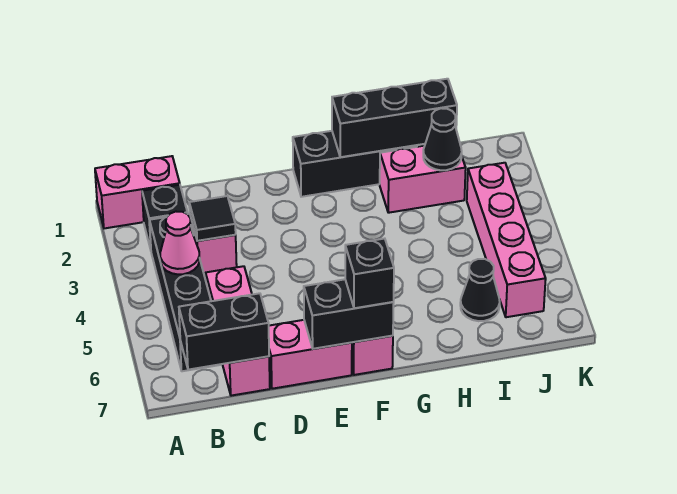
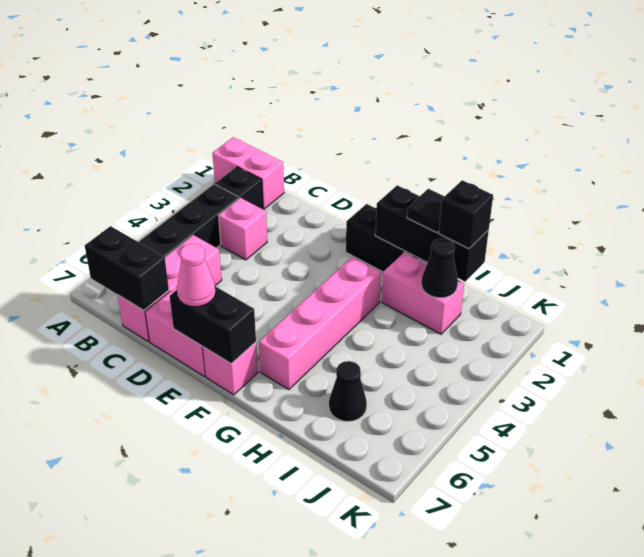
pink 1x1 cone [160,212,200,274] -> pink 1x1 cone moved to [177,244,216,307]
black 1x1 tile [189,196,236,241] -> black 1x1 tile moved to [407,189,444,233]
black 1x1 brick [345,239,394,308] -> black 1x1 brick moved to [439,180,493,249]
pink 1x4 brick [467,163,546,317] -> pink 1x4 brick moved to [259,257,381,390]

